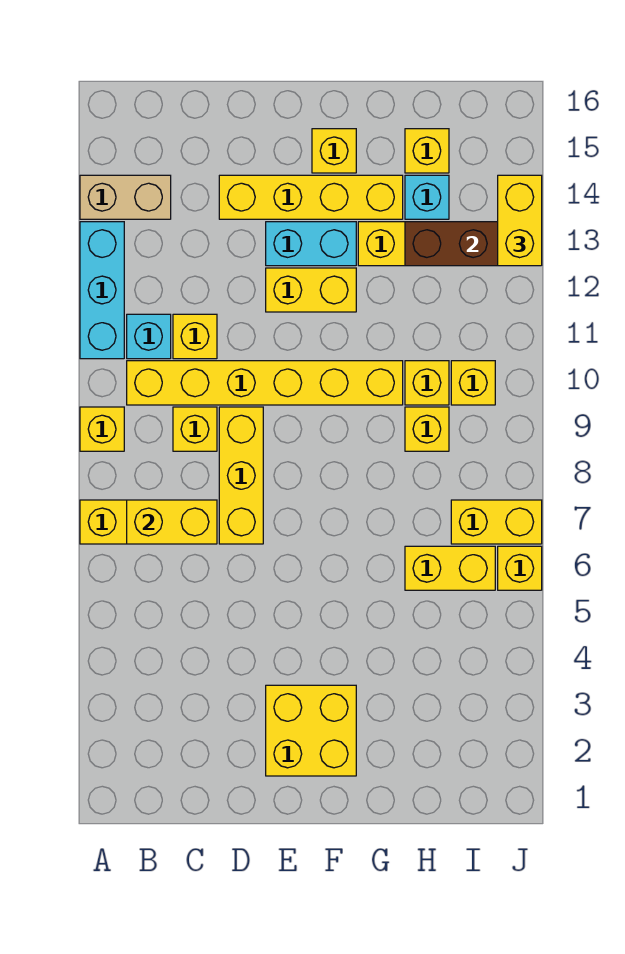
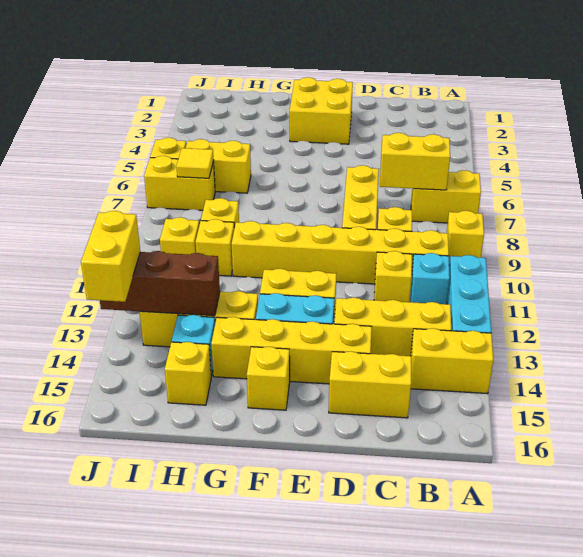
tan 1x2 brick [80,175,171,219] -> yellow 1x2 brick [411,328,493,394]
none -> yellow 1x3 brick [334,298,451,356]
none -> yellow 1x2 brick [329,351,411,418]
none -> yellow 1x1 tile [176,148,213,178]

